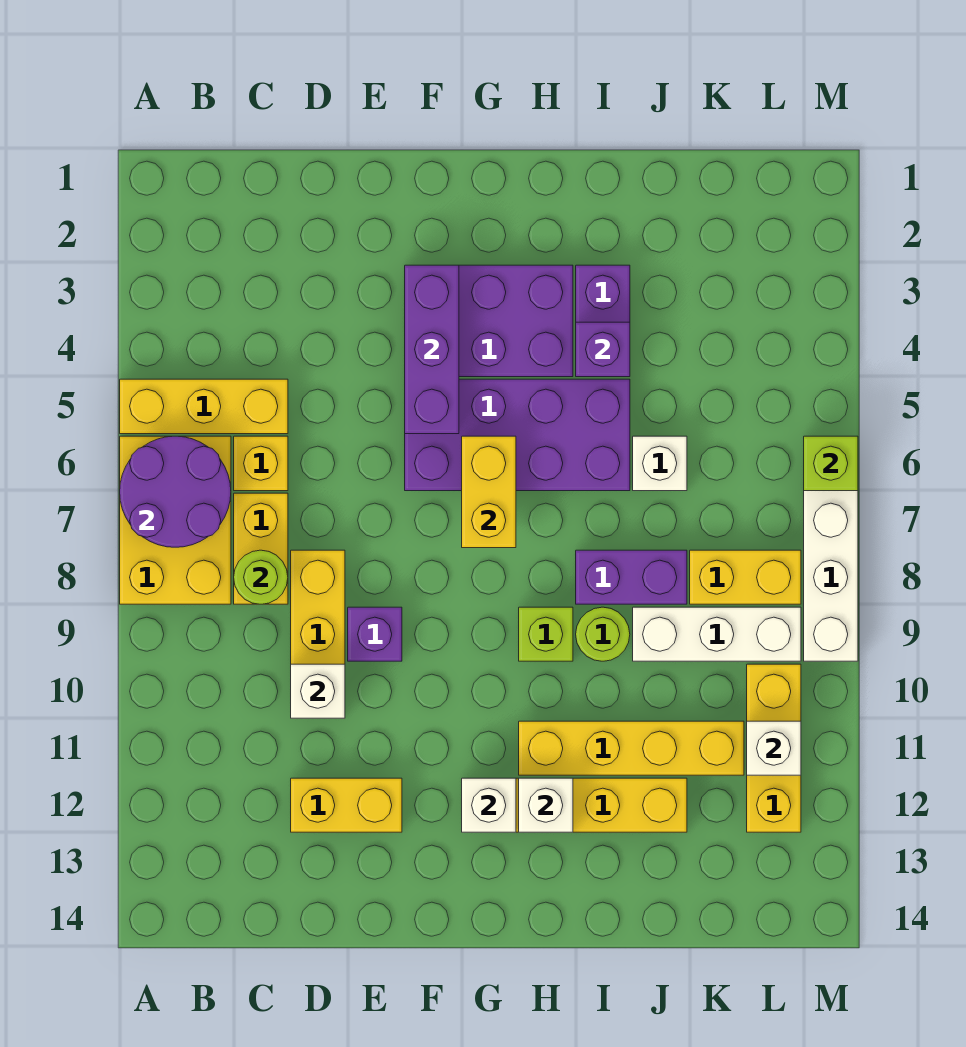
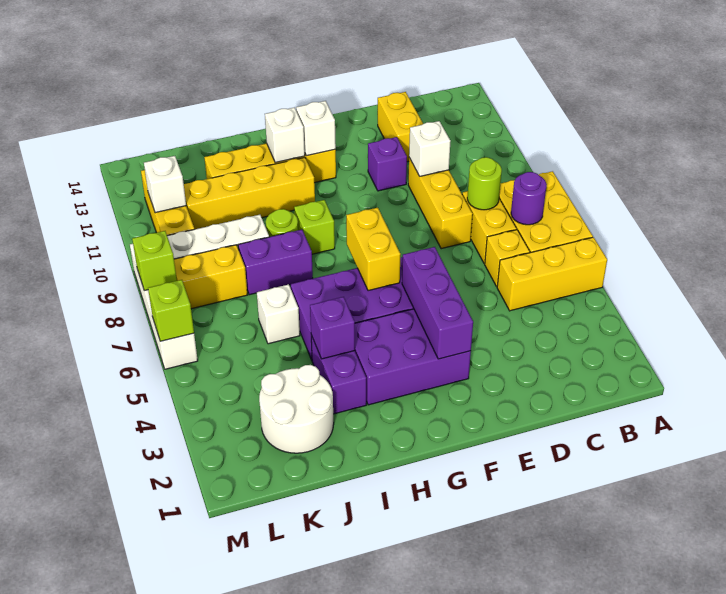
purple 2x2 round brick [120,436,231,547] -> purple 1x1 round brick [511,172,547,225]
yellow 1x2 brick [291,778,402,832] -> yellow 1x2 brick turned to [378,92,423,162]
purple 1x1 brick [348,607,402,661] -> purple 1x1 brick moved to [368,137,407,191]
none -> white 2x2 round brick [259,365,334,453]
none -> lime 1x1 brick [132,231,177,291]

